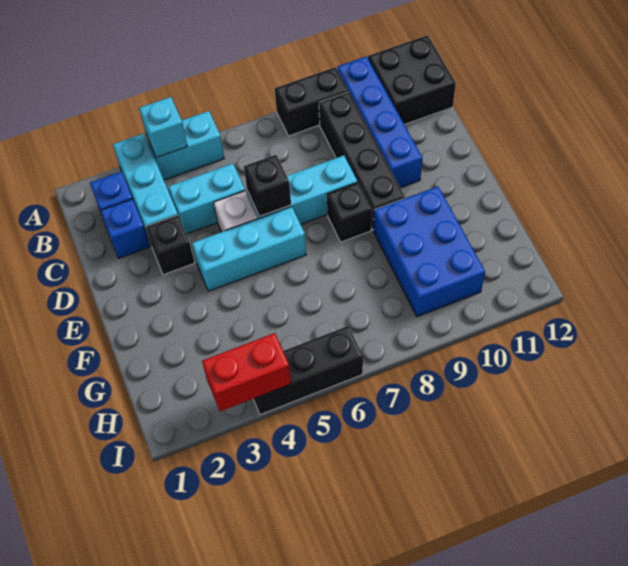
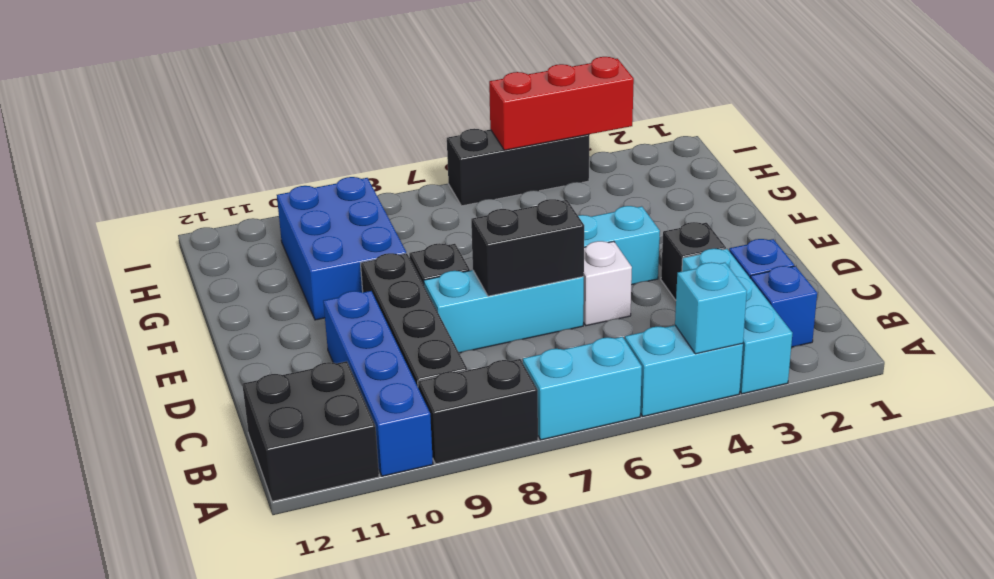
cyan 1x2 brick [168,164,245,234] -> cyan 1x2 brick moved to [523,337,642,440]
black 1x1 brick [244,155,291,216] -> black 1x2 brick [471,199,584,296]
red 1x2 brick [202,333,291,411] -> red 1x3 brick [489,57,634,150]

